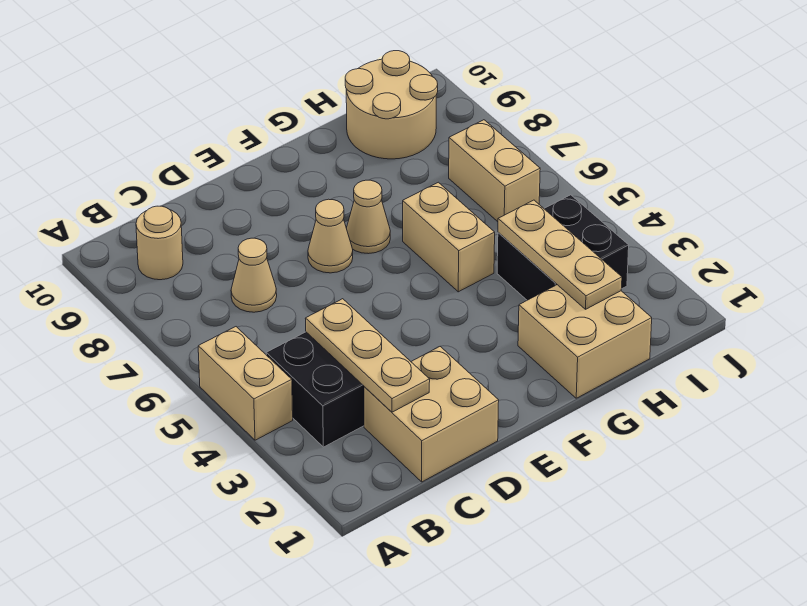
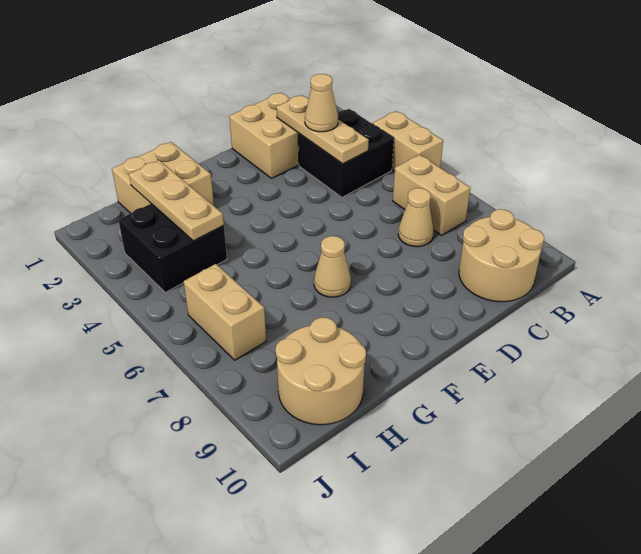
tan 1x1 round brick [136,206,183,280] -> tan 2x2 round brick [459,209,544,302]
tan 1x1 cone [308,199,353,273] -> tan 1x1 cone moved to [305,74,338,132]
tan 1x2 brick [403,182,495,292] -> tan 1x2 brick moved to [393,154,470,235]

